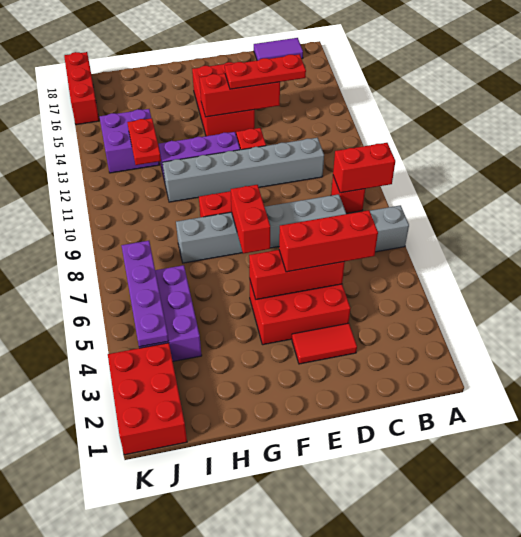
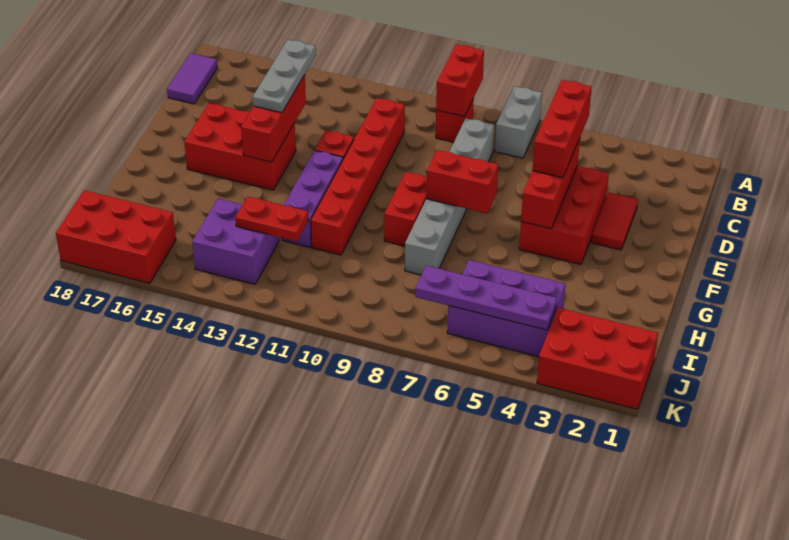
grey 1x6 brick [163,138,324,202] -> red 1x6 brick [311,98,405,255]
red 1x3 plate [225,54,306,89] -> grey 1x3 plate [253,40,316,113]
red 1x3 brick [64,52,99,125] -> red 2x3 brick [56,190,176,283]

